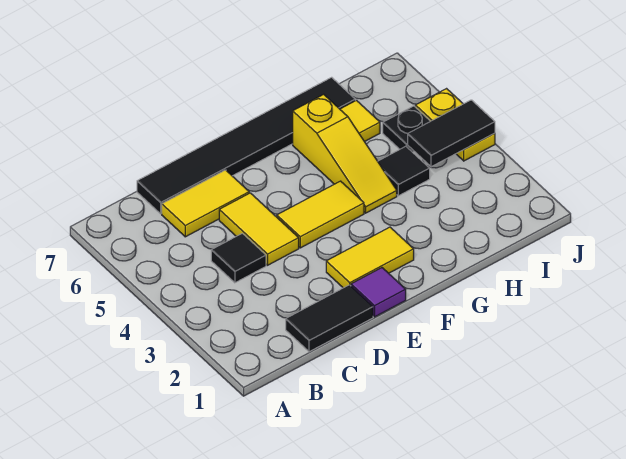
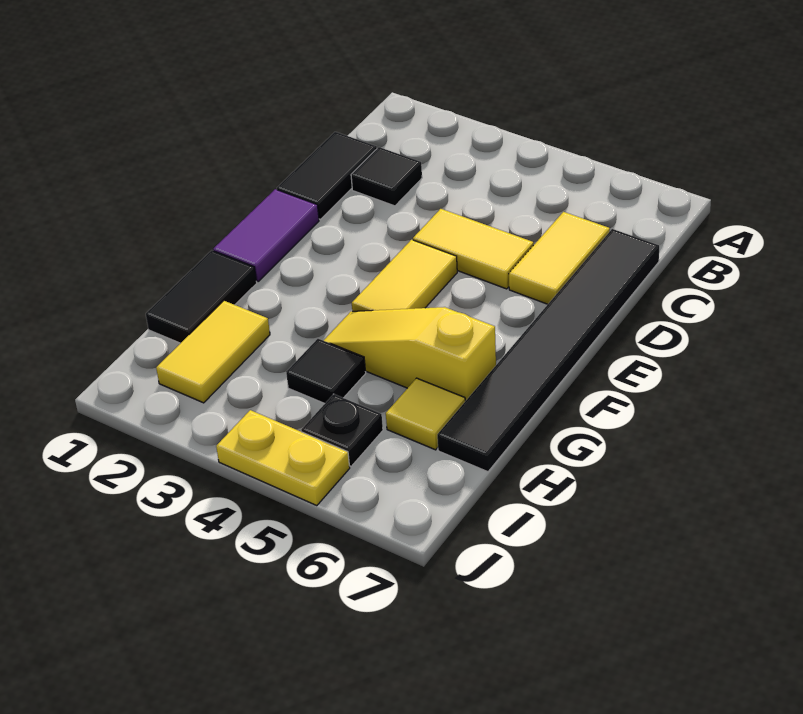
black 1x1 tile [211,233,266,283] -> black 1x1 tile moved to [351,147,422,206]
purple 1x1 tile [351,268,406,317] -> purple 1x2 tile [213,189,319,282]
yellow 1x2 tile [326,227,414,288] -> yellow 1x2 tile moved to [156,301,270,403]
black 1x2 tile [408,100,495,167] -> black 1x2 tile moved to [146,250,257,343]

